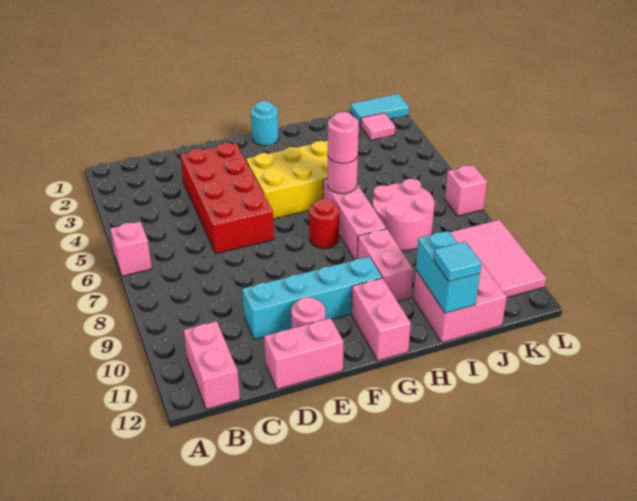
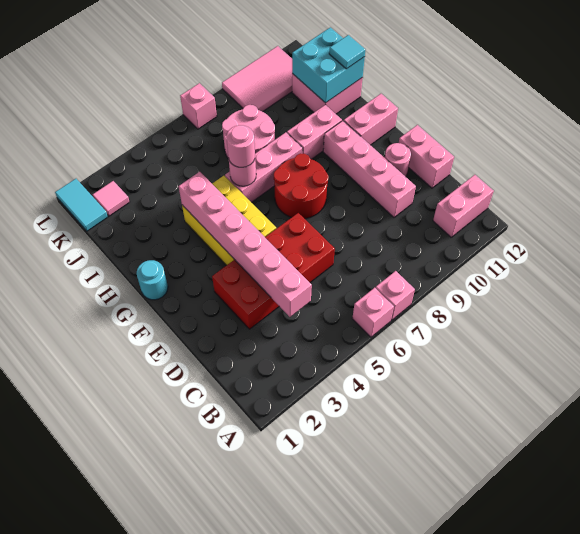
none -> pink 1x1 brick [376,271,415,320]
none -> pink 1x6 brick [179,172,312,317]
cyan 1x4 brick [242,257,382,340] -> pink 1x4 brick [323,121,416,217]
red 1x1 round brick [309,199,339,248] -> red 2x2 round brick [274,153,328,219]
cyan 1x2 brick [416,231,480,313] -> cyan 2x2 brick [292,27,365,103]

